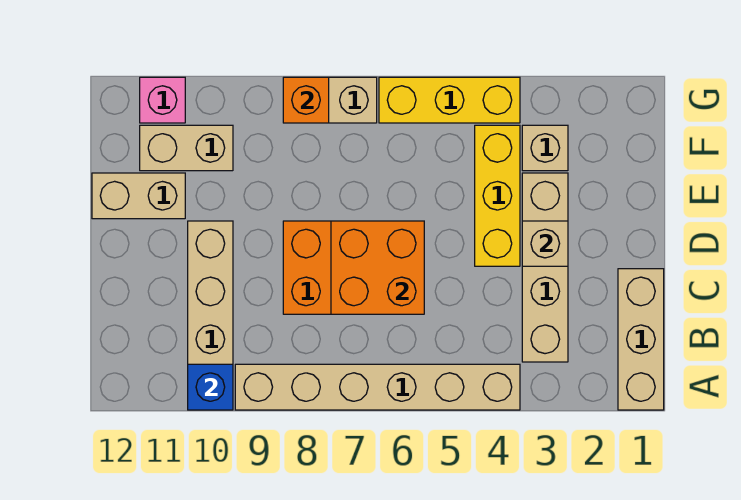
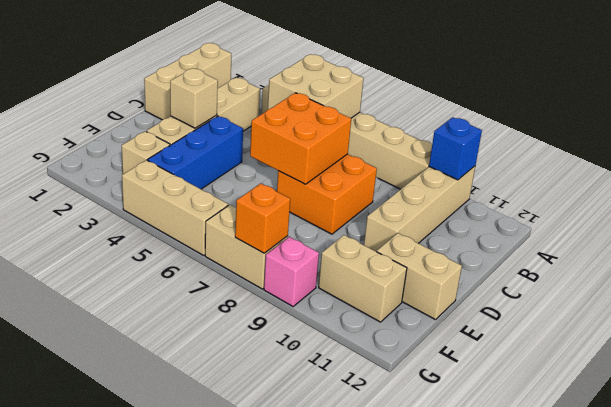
none -> tan 2x2 brick [268,54,364,118]
yellow 1x3 brick [475,125,520,266] -> blue 1x3 brick [148,116,243,189]
yellow 1x3 brick [379,77,520,123] -> tan 1x3 brick [122,160,228,256]
pink 1x1 brick [140,77,185,123] -> pink 1x1 brick moved to [264,237,319,306]

